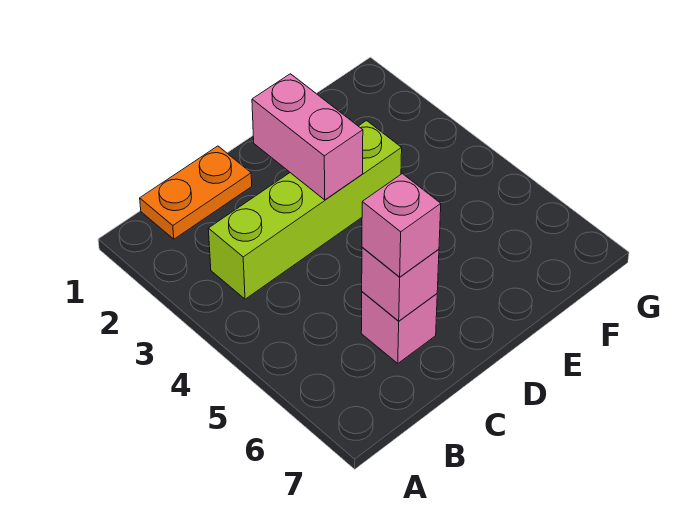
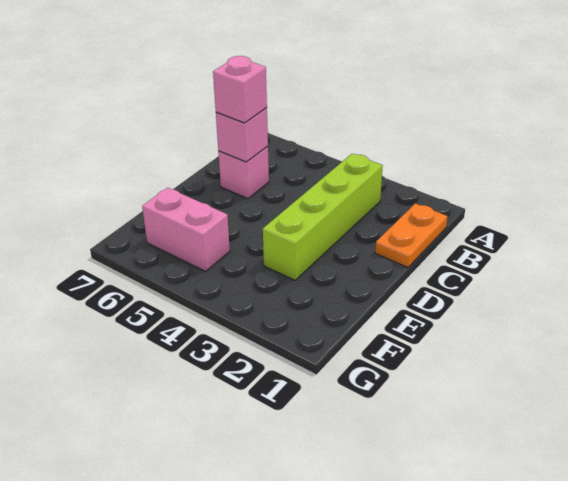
pink 1x2 brick [252,74,363,200] -> pink 1x2 brick moved to [142,188,230,271]

